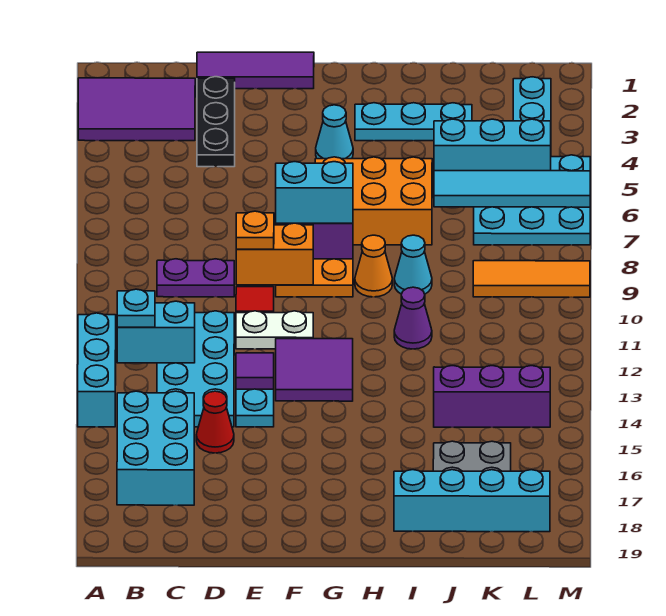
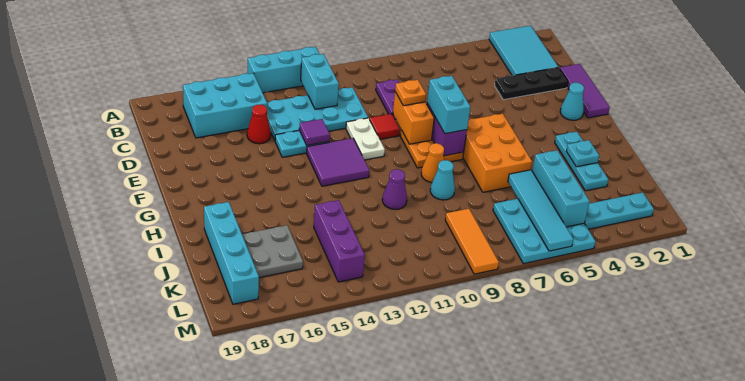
purple 2x3 tile [78,78,195,141] -> cyan 2x3 tile [489,26,558,76]
cyan 1x1 plate [117,289,155,327] -> cyan 1x1 plate moved to [566,140,599,167]
cyan 1x1 cone [316,105,353,159] -> cyan 1x1 cone moved to [560,83,584,120]

